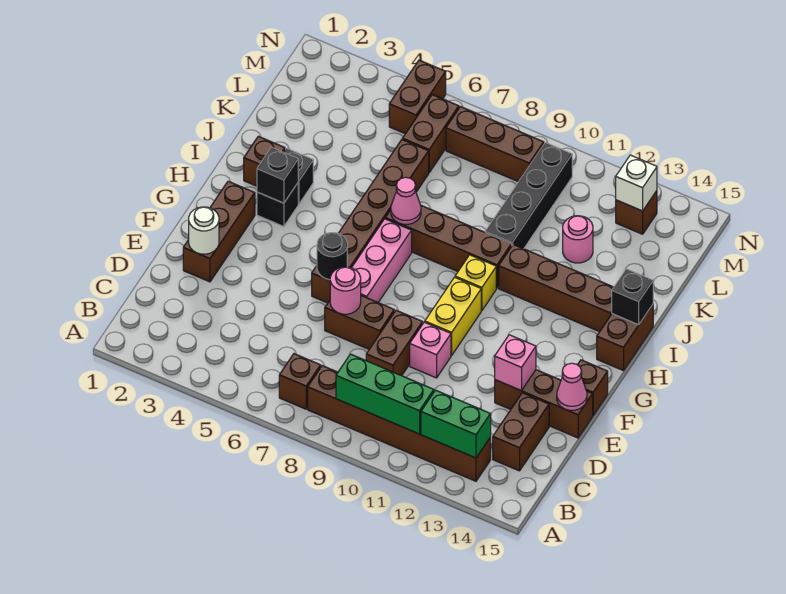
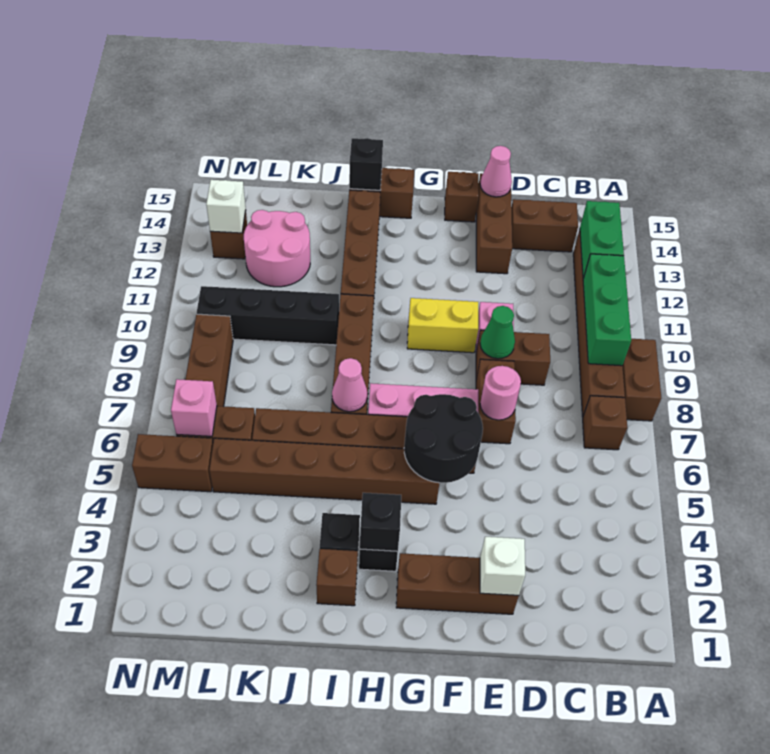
none -> brown 1x2 brick [623,339,661,421]
white 1x1 round brick [189,207,219,254] -> white 1x1 brick [480,537,525,595]
none -> green 1x1 cone [480,306,515,359]
pink 1x1 brick [495,335,536,391] -> pink 1x1 brick moved to [171,379,217,436]
black 1x1 round brick [317,233,347,280] -> black 2x2 round brick [404,394,483,483]
none -> brown 1x6 brick [209,438,439,504]
yellow 1x1 brick [455,255,496,311] -> none
pink 1x1 round brick [563,216,593,263] -> pink 2x2 round brick [244,210,310,287]

